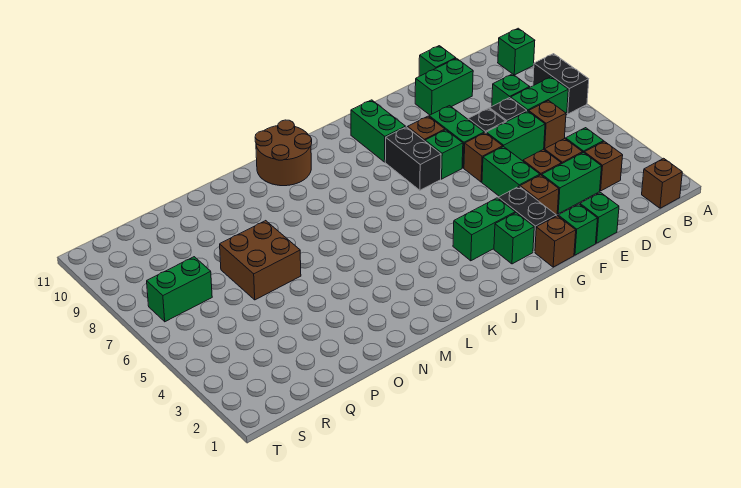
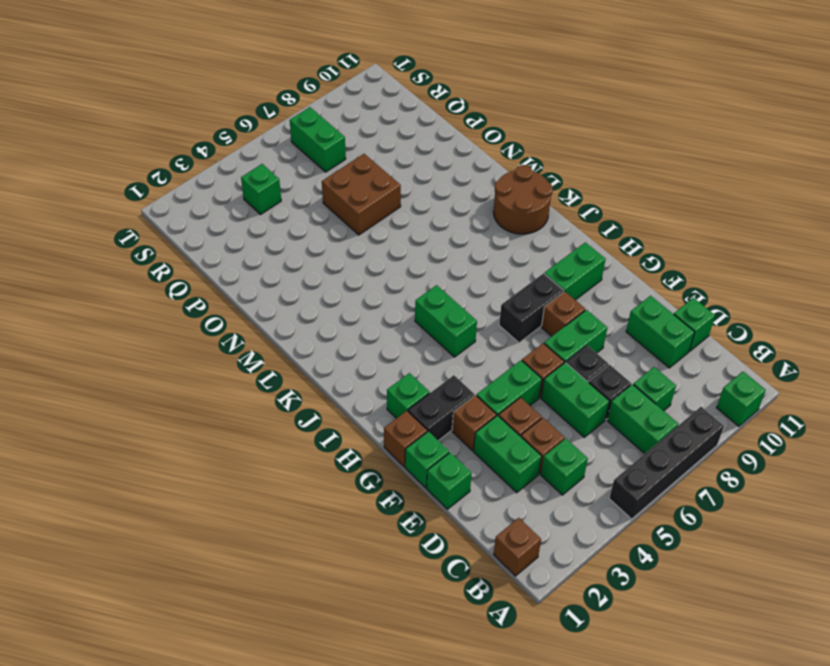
black 1x2 brick [533,54,589,114] -> black 1x4 brick [609,407,724,519]
brown 1x1 brick [584,141,623,191] -> none
brown 1x1 brick [529,101,566,149] -> none
green 1x1 brick [425,130,463,179] -> green 1x1 brick moved to [241,164,281,215]
green 1x2 brick [453,198,515,261] -> green 1x2 brick moved to [415,285,477,357]

